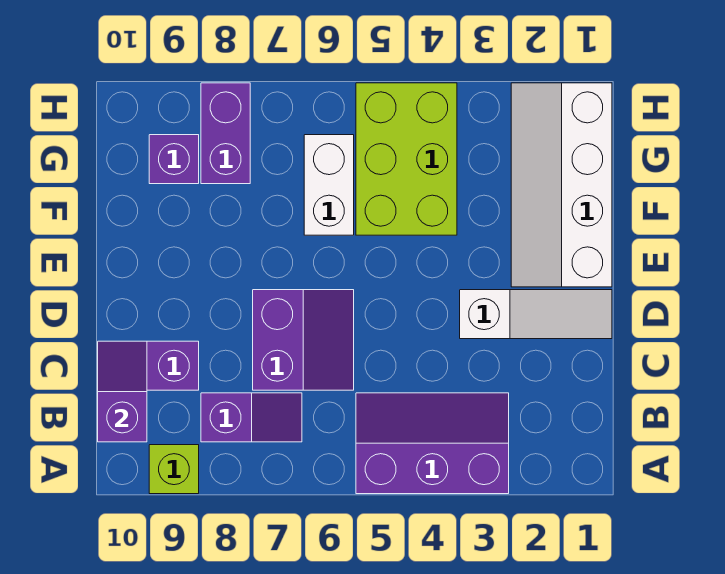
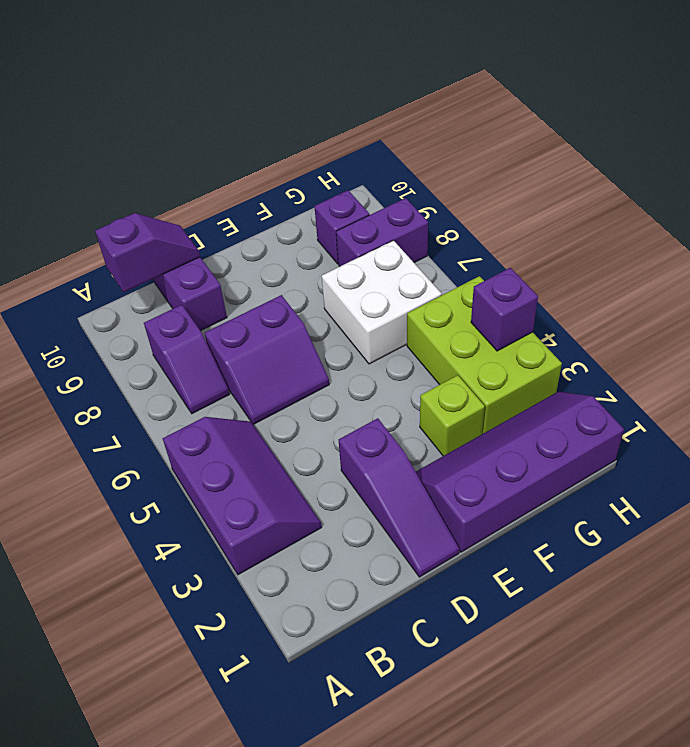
lime 1x1 brick [149,445,199,494] -> lime 1x1 brick moved to [420,375,485,456]
white 1x3 slope [460,290,612,339] -> purple 1x3 slope [339,418,459,577]
white 2x4 slope [511,83,612,287] -> purple 2x4 slope [416,391,624,552]
lime 2x3 brick [356,83,457,235] -> lime 2x3 brick turned to [407,276,562,434]
white 1x2 brick [304,135,354,235] -> white 2x2 brick [322,240,442,364]
none -> purple 1x1 brick [471,268,538,351]

